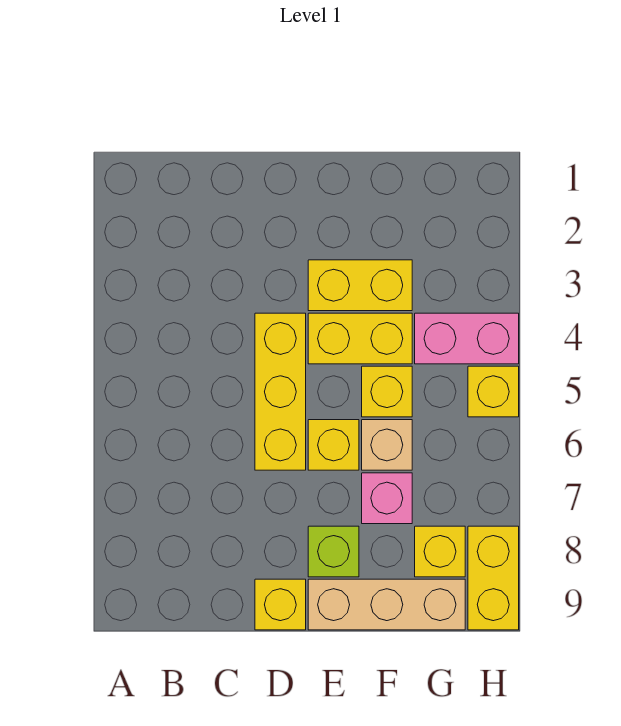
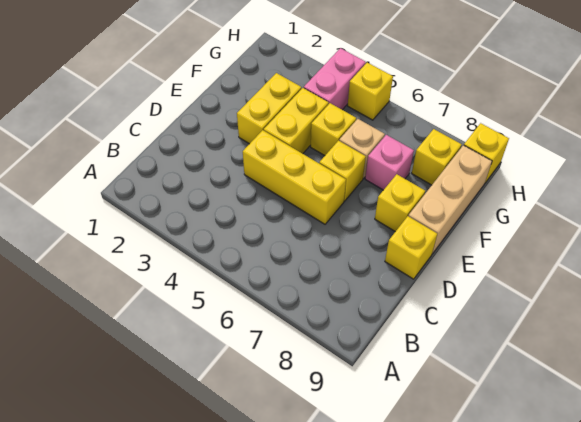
lime 1x1 brick [308,526,359,577] -> yellow 1x1 brick [375,174,425,232]
yellow 1x2 brick [468,526,519,630] -> yellow 1x1 brick [464,123,509,183]

